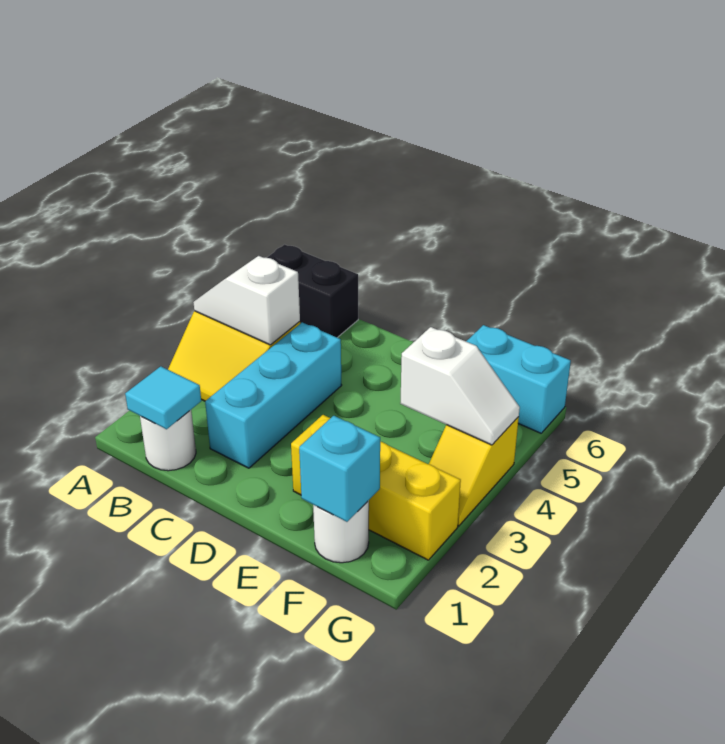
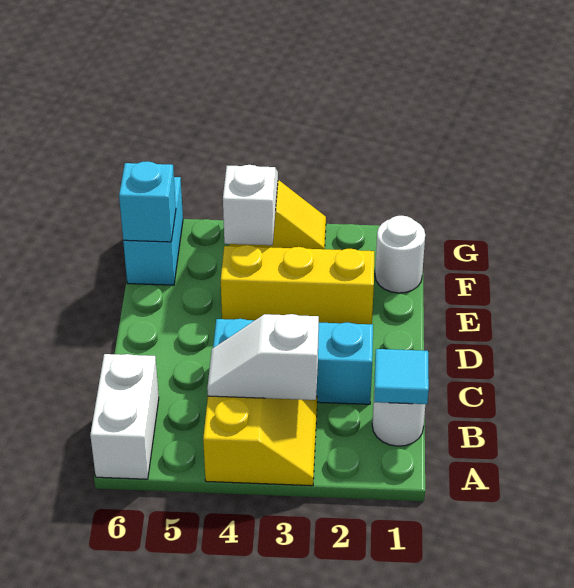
white 1x2 slope [193,256,300,345] -> white 1x2 slope turned to [207,314,319,400]
black 1x2 brick [267,245,358,338] -> white 1x2 brick [90,354,159,479]
yellow 1x3 brick [291,415,461,560] -> yellow 1x3 brick turned to [221,245,374,324]
cyan 1x1 brick [299,416,380,522] -> cyan 1x1 brick moved to [119,161,176,242]

